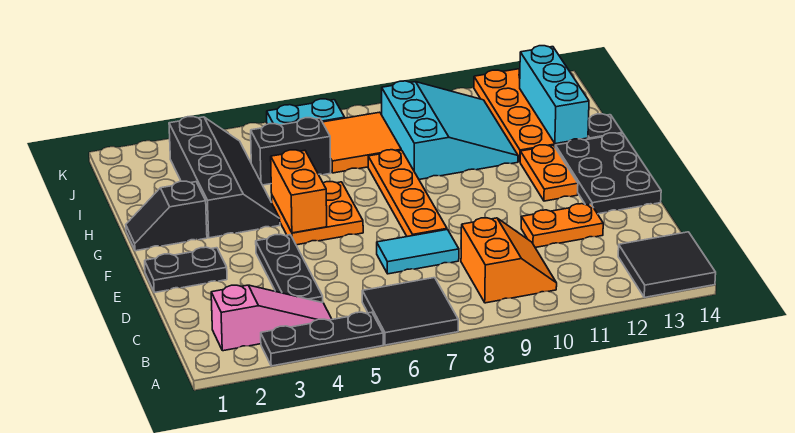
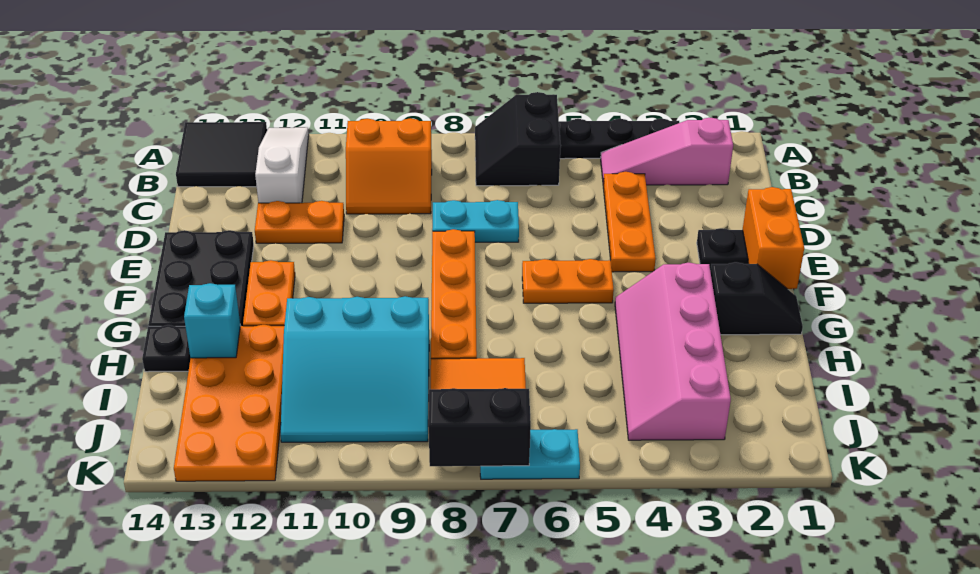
black 2x2 tile [362,278,458,345] -> black 2x2 slope [475,92,561,186]
none -> white 1x3 slope [255,127,309,203]
orange 2x2 slope [461,218,557,303] -> orange 2x2 slope turned to [346,118,432,214]
black 1x3 plate [256,234,323,303] -> orange 1x3 plate [603,172,656,272]
cyan 1x2 tile [377,230,459,274] -> cyan 1x2 plate [432,200,519,242]
orange 2x2 plate [272,182,363,245] -> orange 1x2 plate [522,259,614,303]
orange 1x2 brick [271,150,327,233] -> orange 1x2 brick moved to [743,187,804,289]
black 2x4 slope [169,117,280,238] -> pink 2x4 slope [615,263,731,440]
cyan 3x3 slope [382,81,518,179] -> cyan 3x3 slope turned to [281,296,429,442]
cyan 1x3 brick [520,46,589,144] -> cyan 1x1 brick [184,283,240,358]
black 1x2 brick [251,118,331,185] -> black 1x2 brick moved to [429,388,531,466]

